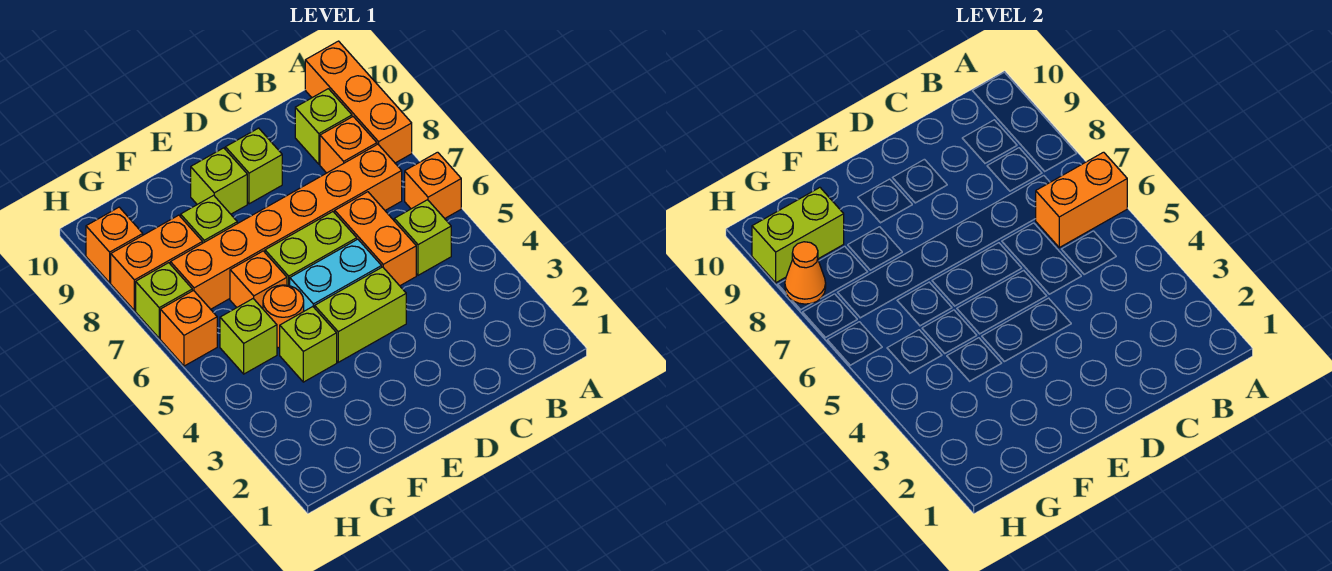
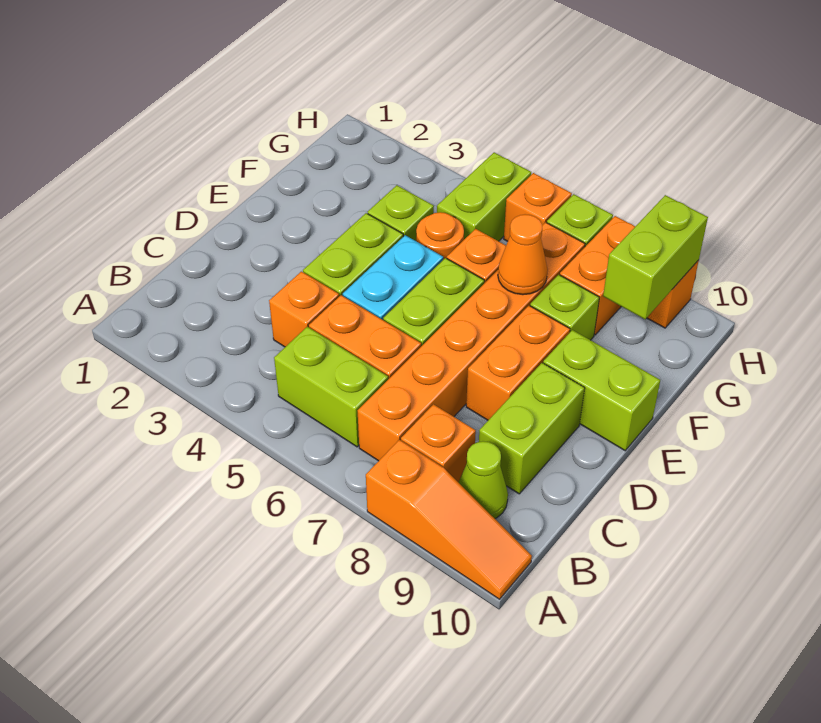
orange 1x1 brick [405,152,461,218] -> orange 1x1 brick moved to [269,272,339,347]
orange 1x2 brick [1036,152,1127,247] -> orange 1x2 brick moved to [466,306,570,420]
orange 1x3 brick [305,41,412,163] -> orange 1x3 slope [366,440,532,599]
lime 1x1 brick [394,200,451,275] -> lime 1x2 brick [274,327,388,447]
lime 1x1 brick [295,89,352,164] -> lime 1x1 cone [458,441,508,518]
lime 1x1 brick [225,128,282,204] -> lime 1x2 brick [479,363,585,494]
lime 1x1 brick [191,148,247,214] -> lime 1x2 brick [543,330,660,451]
lime 1x1 brick [220,299,277,374] -> lime 1x2 brick [437,152,531,241]
orange 1x1 cone [785,242,826,304] -> orange 1x1 cone moved to [498,214,548,295]

